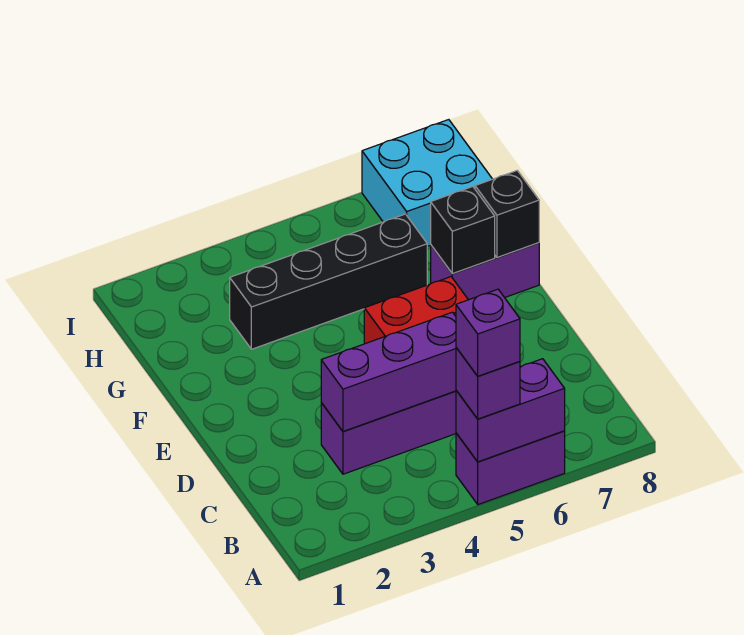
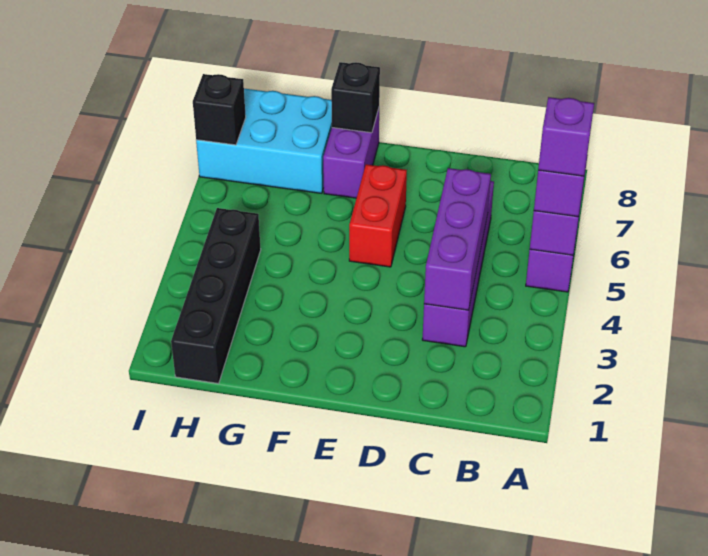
black 1x1 brick [431,187,495,274] -> black 1x1 brick moved to [193,74,246,145]
black 1x4 brick [230,214,427,349] -> black 1x4 brick moved to [171,208,261,384]
cyan 2x2 brick [362,120,492,247] -> cyan 2x3 brick [196,89,332,193]

